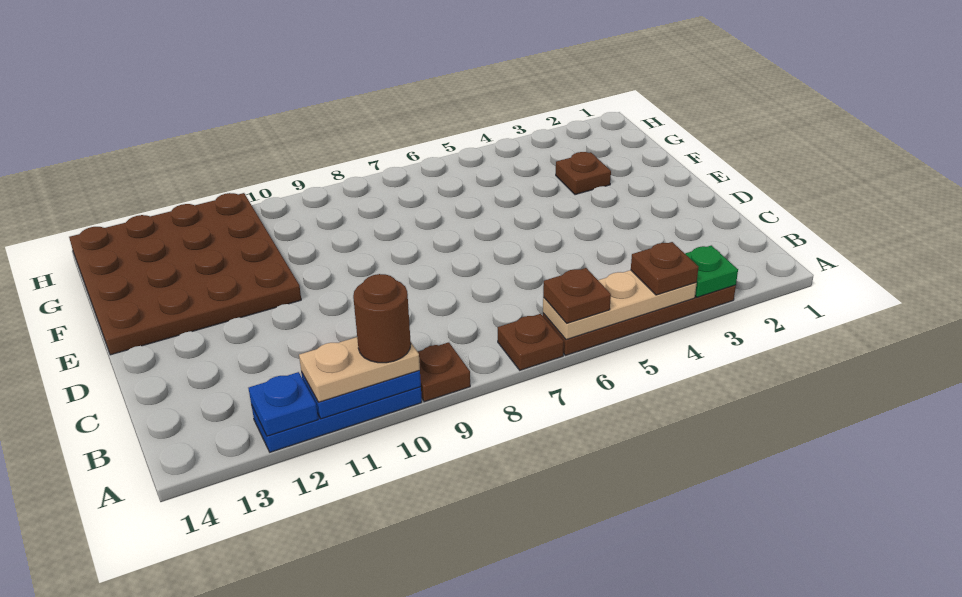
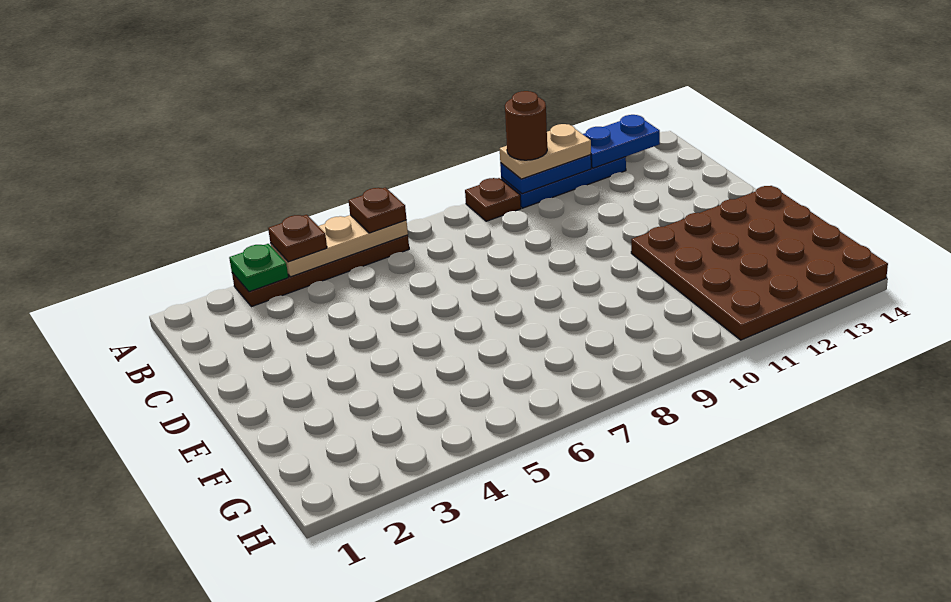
brown 1x1 plate [498,314,564,370] -> none
blue 1x1 plate [249,372,318,436] -> blue 1x2 plate [583,115,660,168]
brown 1x1 plate [556,152,611,195] -> none

